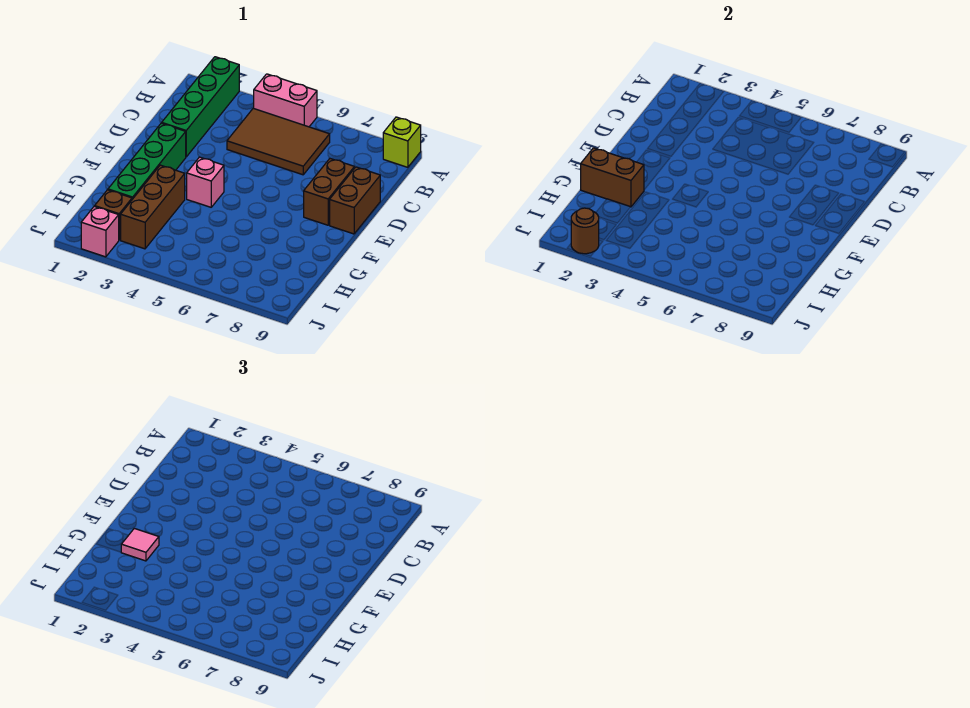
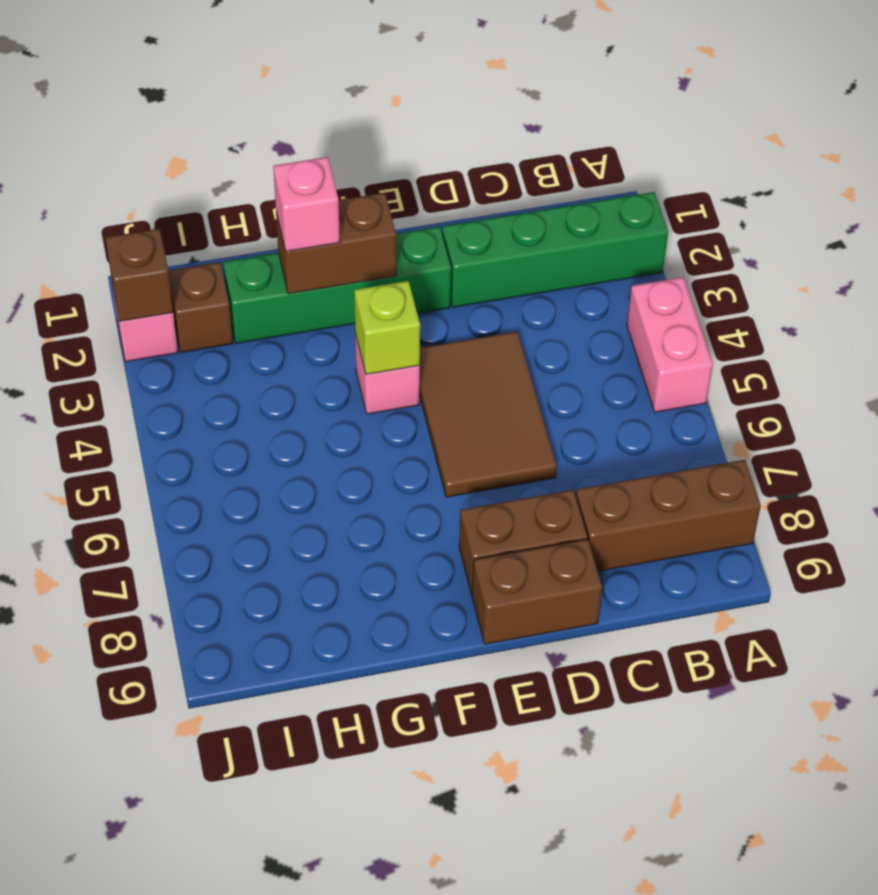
lime 1x1 brick [383,117,421,167] -> lime 1x1 brick moved to [354,281,420,374]
brown 2x3 tile [227,108,330,175] -> brown 2x3 tile moved to [419,332,557,497]
brown 1x2 brick [581,148,644,207] -> brown 1x2 brick turned to [276,193,396,294]
pink 1x1 tile [121,528,159,561] -> pink 1x1 brick [273,157,340,251]
brown 1x3 brick [121,165,185,249] -> brown 1x3 brick moved to [576,460,761,571]
brown 1x1 round brick [571,208,599,254] -> brown 1x1 brick [106,229,173,321]

